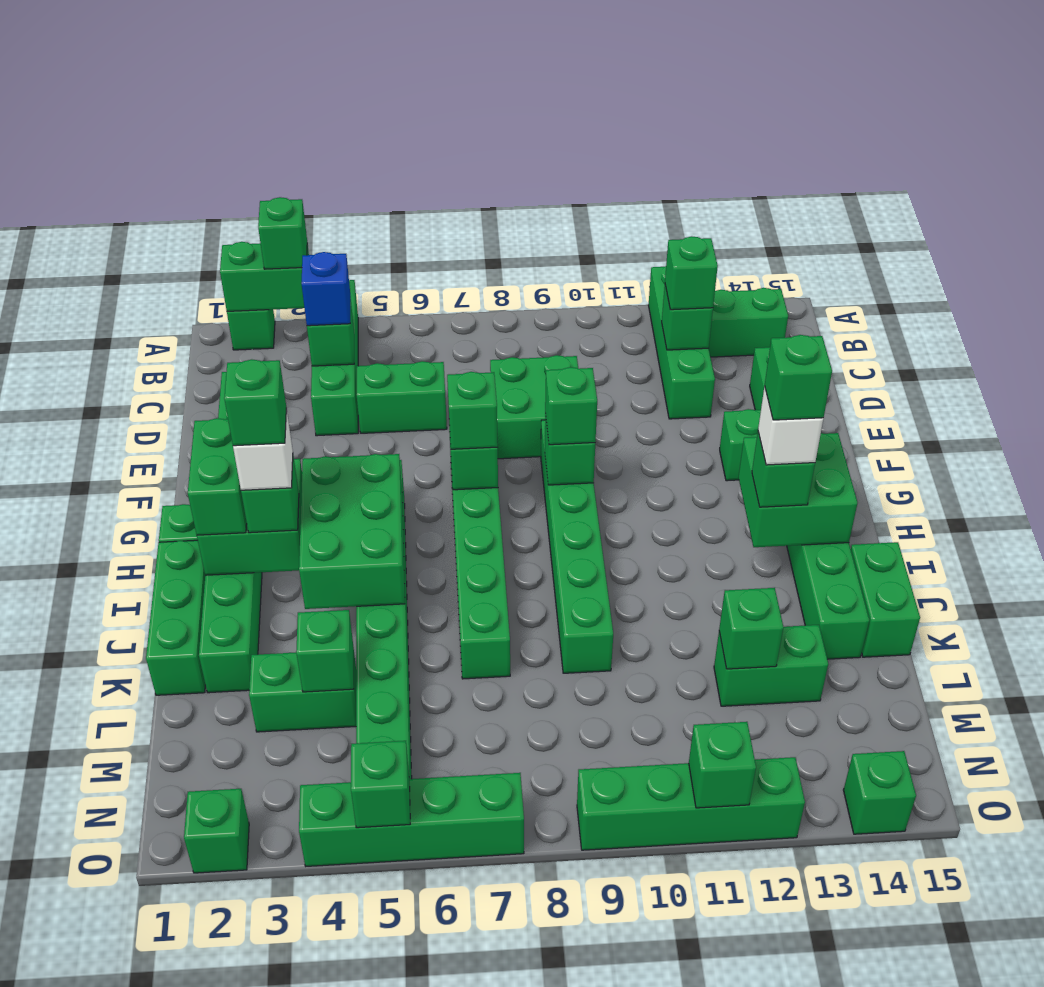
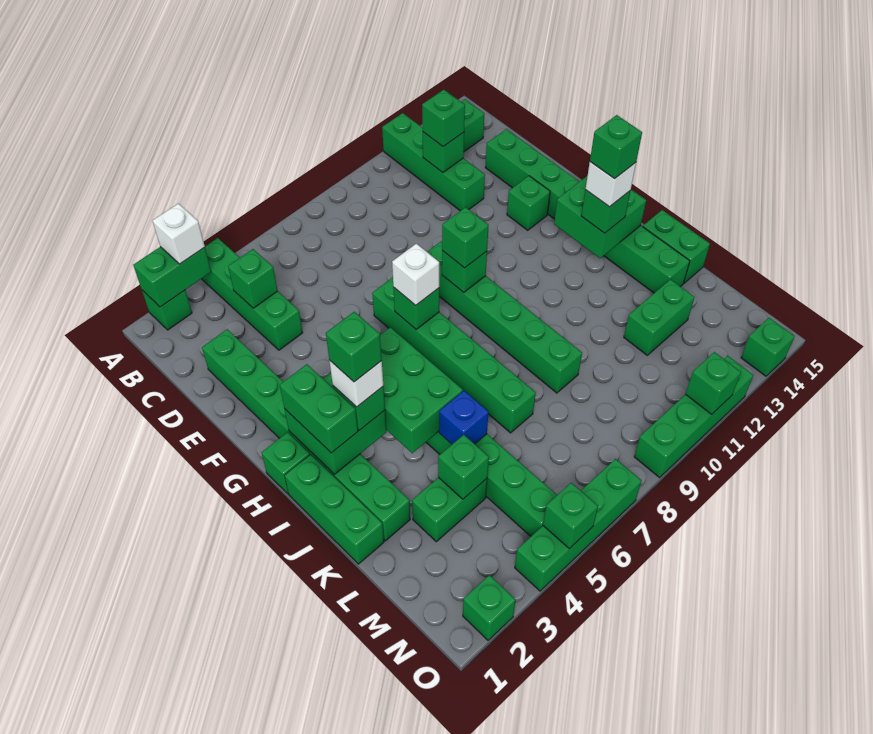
green 1x1 brick [258,197,307,269] -> white 1x1 brick [152,204,205,264]
blue 1x1 brick [301,252,350,326] -> blue 1x1 brick moved to [439,391,488,444]
green 1x2 brick [357,361,447,433] -> none
green 2x2 brick [490,355,578,459] -> none
green 1x1 brick [447,372,498,449] -> white 1x1 brick [392,244,439,305]
green 1x1 brick [719,588,783,669] -> none

